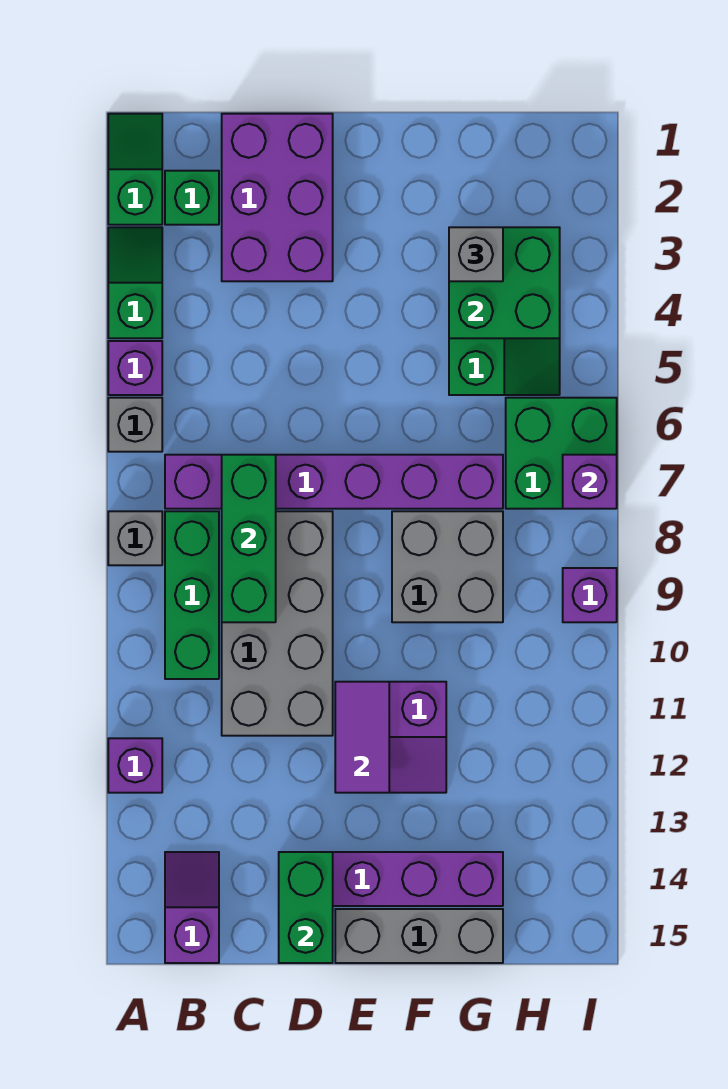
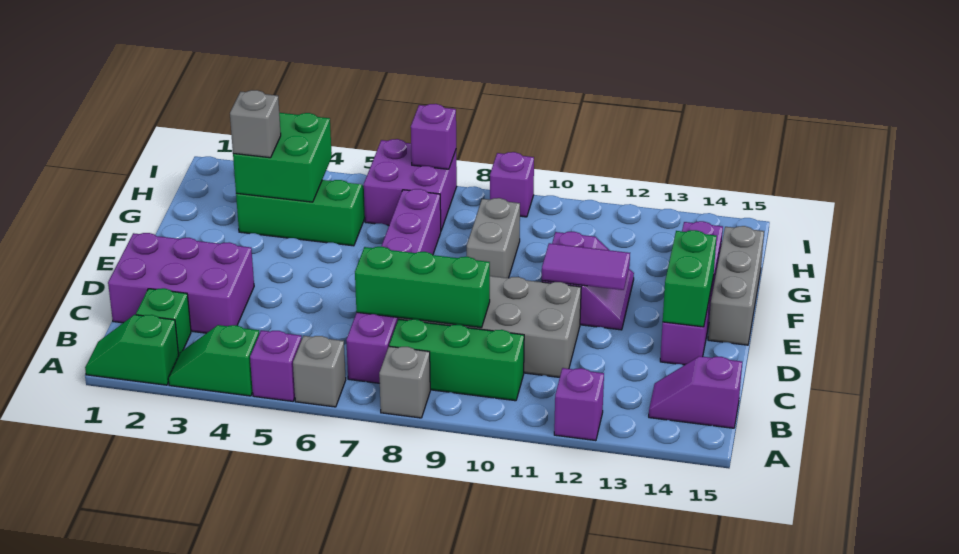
green 1x2 brick [279,852,333,963] -> green 1x2 brick turned to [663,230,717,327]
grey 2x2 brick [392,511,503,622] -> grey 1x2 brick [467,198,520,278]
green 2x2 brick [506,398,617,509] -> purple 2x2 brick [364,139,457,230]

